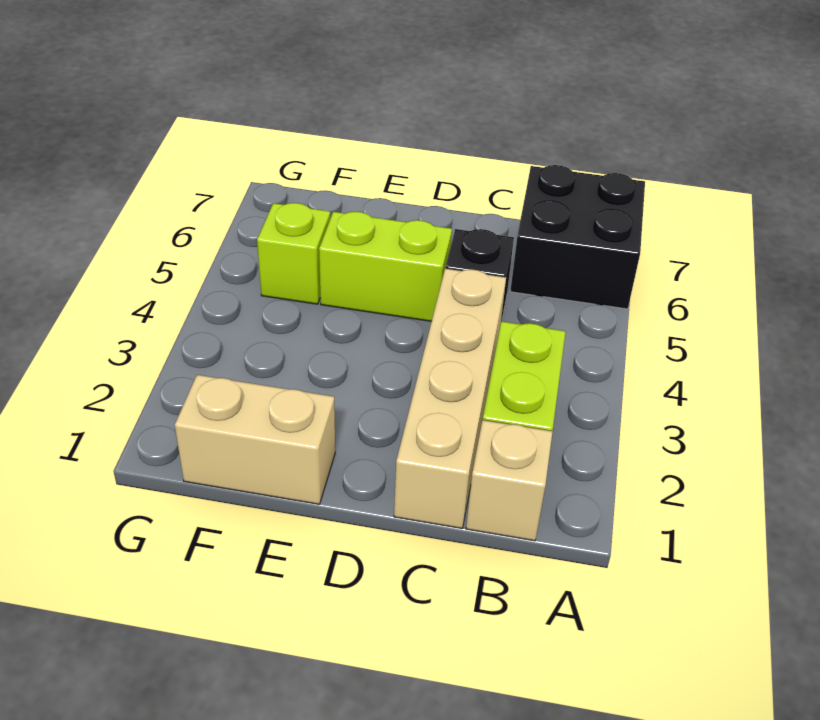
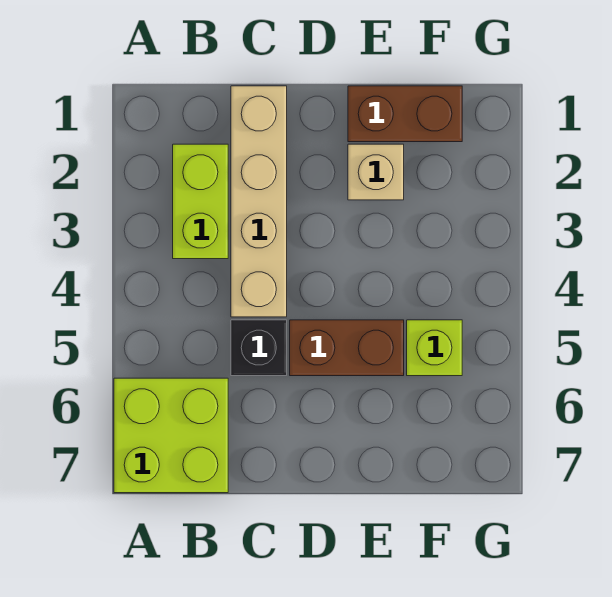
black 2x2 brick [510,165,645,309] -> lime 2x2 brick [114,378,228,493]
tan 1x1 brick [466,420,553,541] -> tan 1x1 brick moved to [348,144,404,200]
lime 1x2 brick [319,212,452,321] -> brown 1x2 brick [290,320,404,376]
tan 1x2 brick [175,375,335,504] -> brown 1x2 brick [348,86,462,142]

